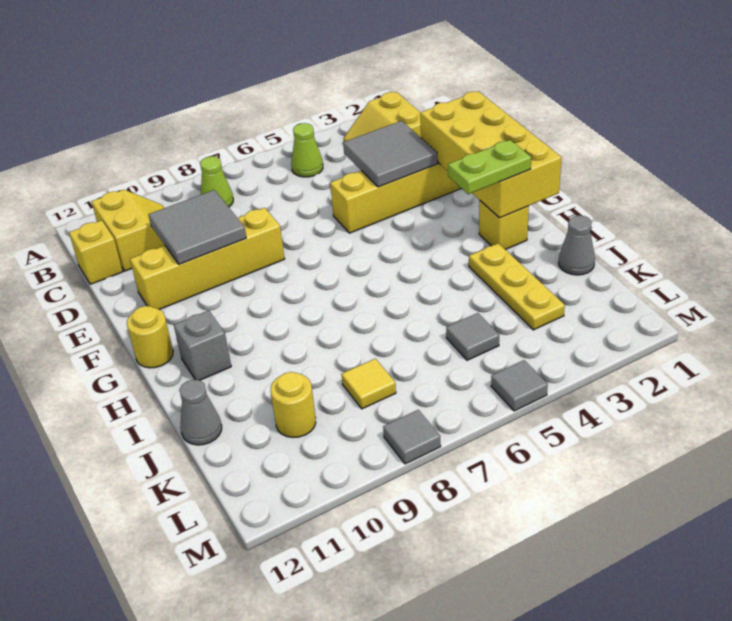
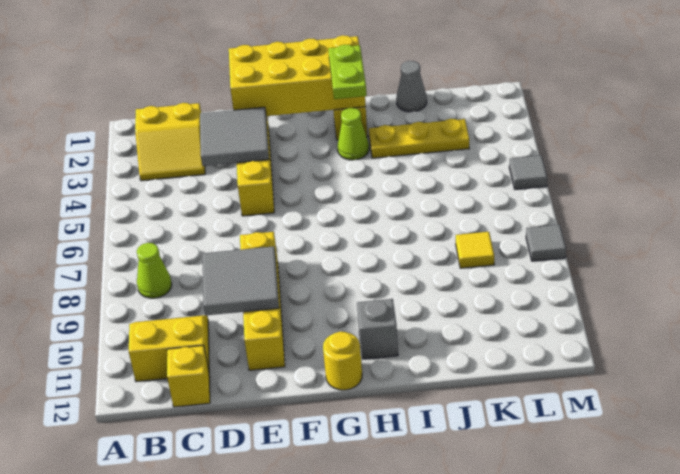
lime 1x1 cone [291,123,323,177] -> lime 1x1 cone moved to [338,108,369,160]
grey 1x1 cone [179,380,222,445] -> none
grey 1x1 tile [446,313,499,360] -> none
yellow 1x1 round brick [270,372,316,437] -> none

